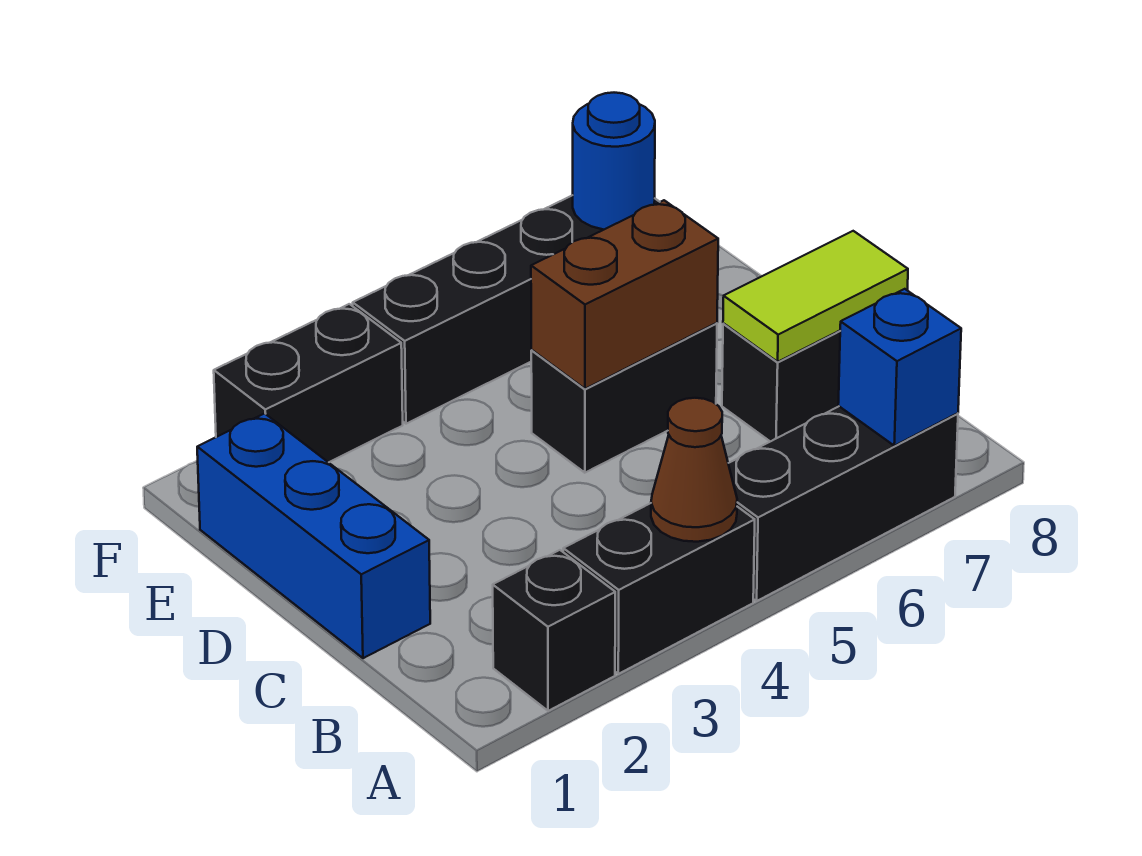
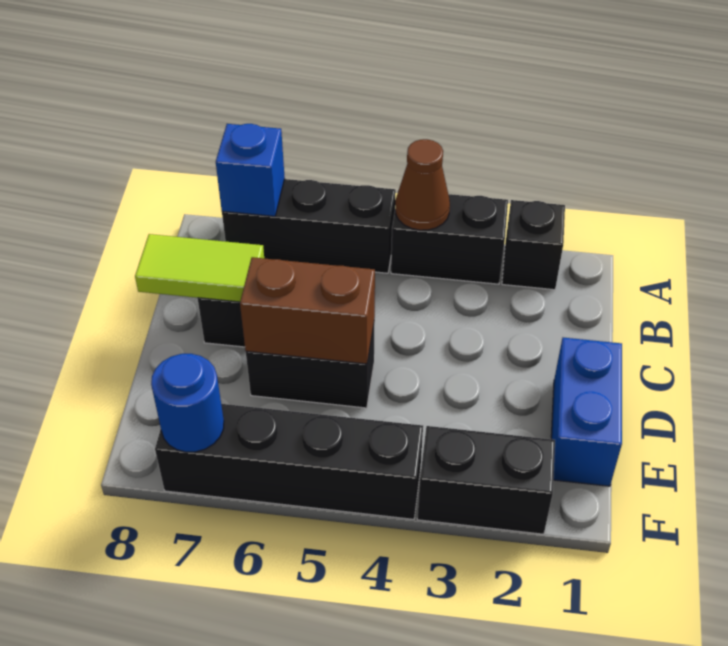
blue 1x3 brick [197,413,430,658] -> blue 1x2 brick [551,338,622,486]

